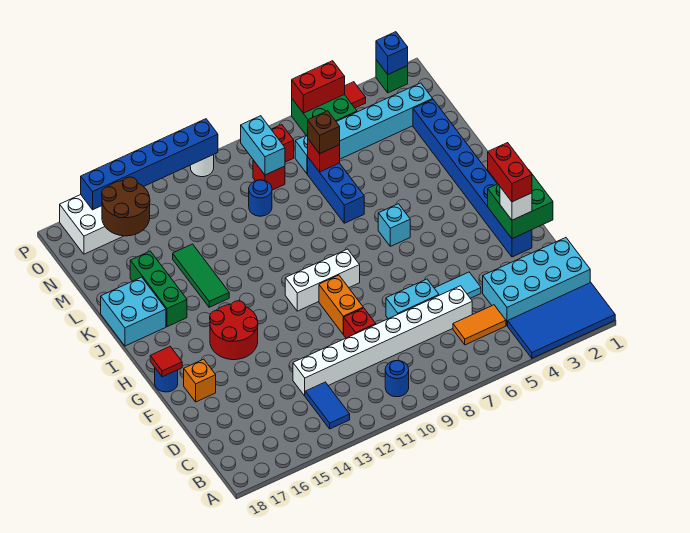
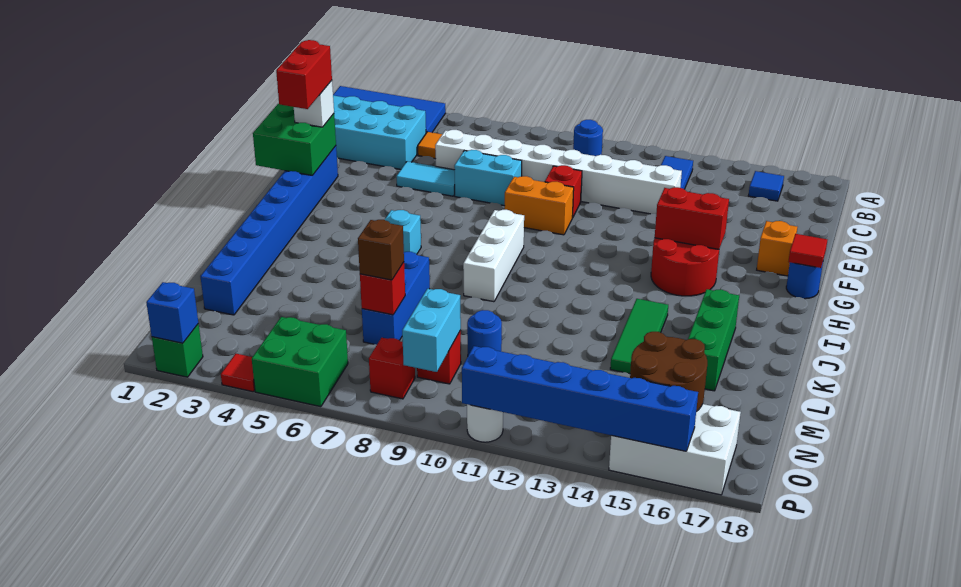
none -> blue 1x1 tile [748,171,784,201]
orange 1x2 brick [319,275,363,334] -> orange 1x2 brick turned to [505,176,574,235]
white 1x3 brick [285,249,360,311] -> white 1x3 brick turned to [463,209,524,302]
cyan 2x2 brick [101,277,166,346] -> none
cyan 1x6 brick [295,83,433,174] -> none
red 1x2 brick [292,61,345,113] -> red 1x2 brick moved to [655,187,729,249]

